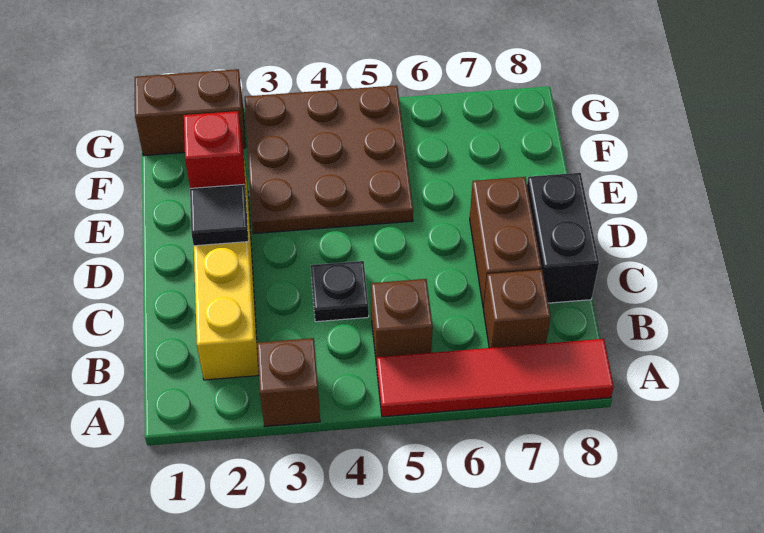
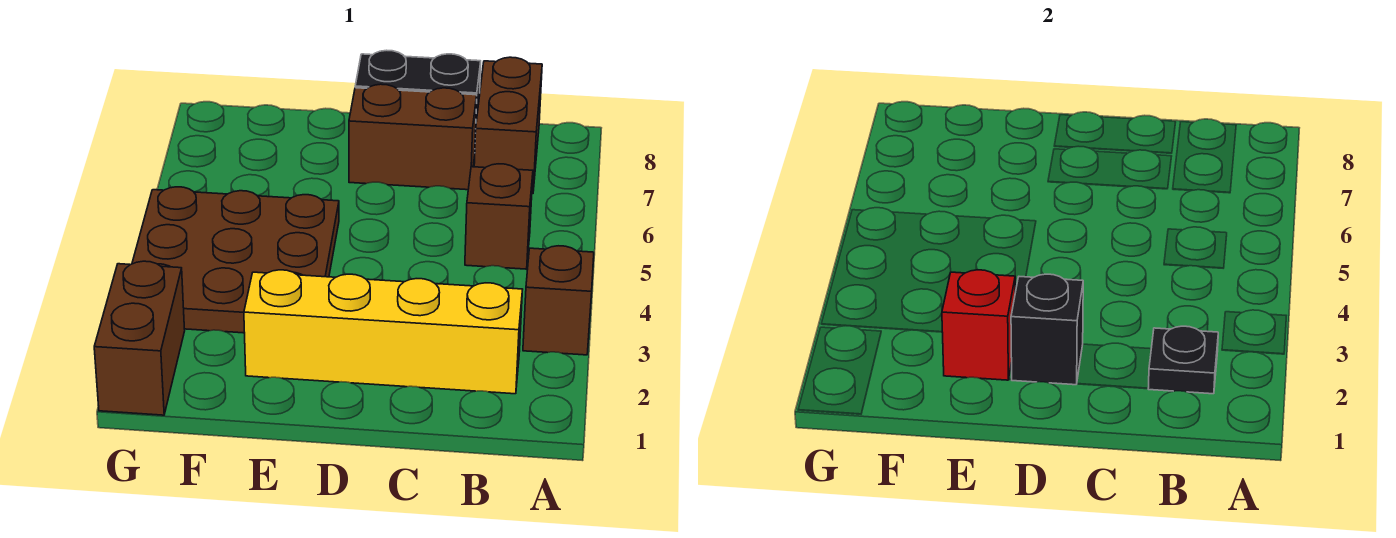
red 1x4 tile [377,339,614,417] -> none
brown 1x1 brick [484,270,551,348] -> brown 1x2 brick [474,57,542,194]
black 1x1 plate [311,261,369,322] -> black 1x1 plate moved to [1148,326,1218,394]
black 1x1 tile [190,184,248,246] -> black 1x1 brick [1011,274,1083,385]

